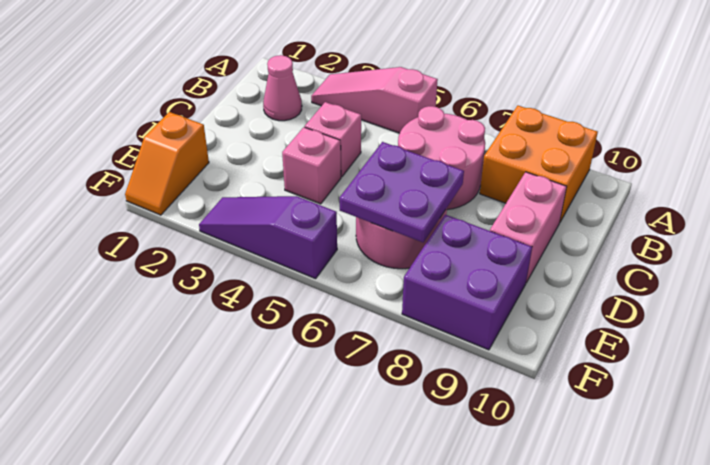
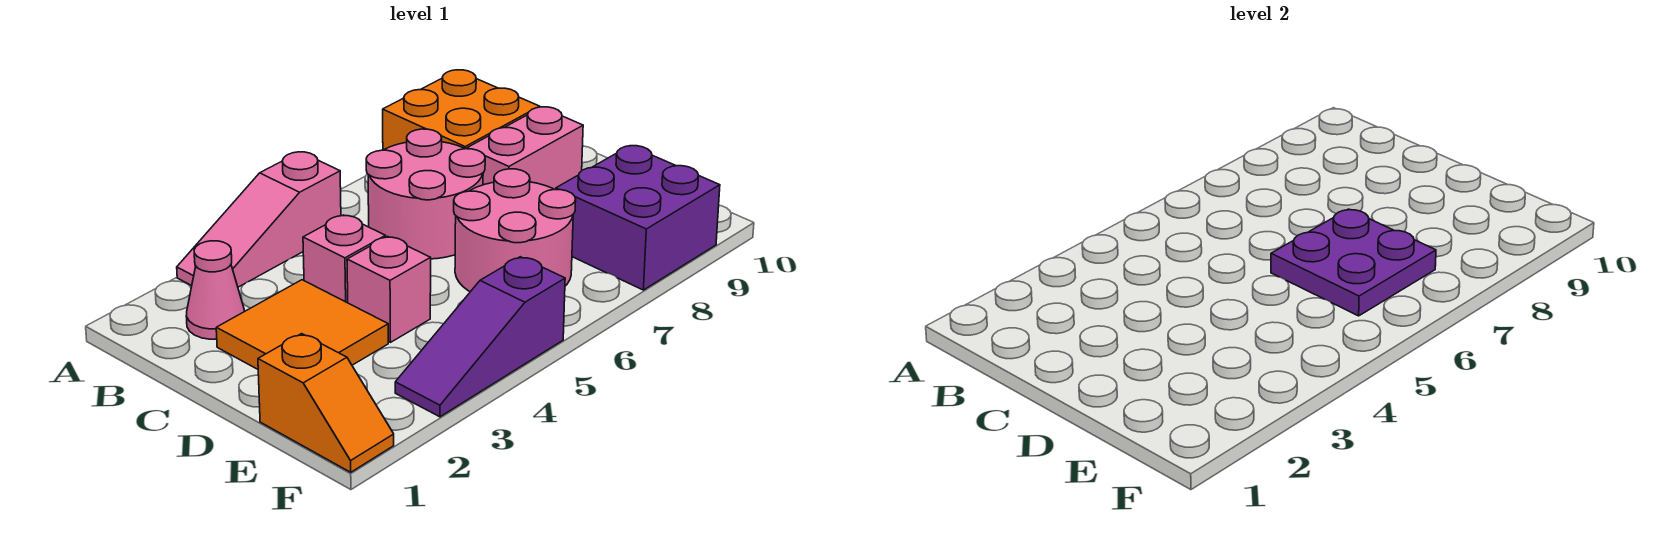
none -> orange 2x2 tile [216,280,388,369]
pink 1x2 brick [490,172,567,283] -> pink 1x2 brick turned to [467,107,583,190]

